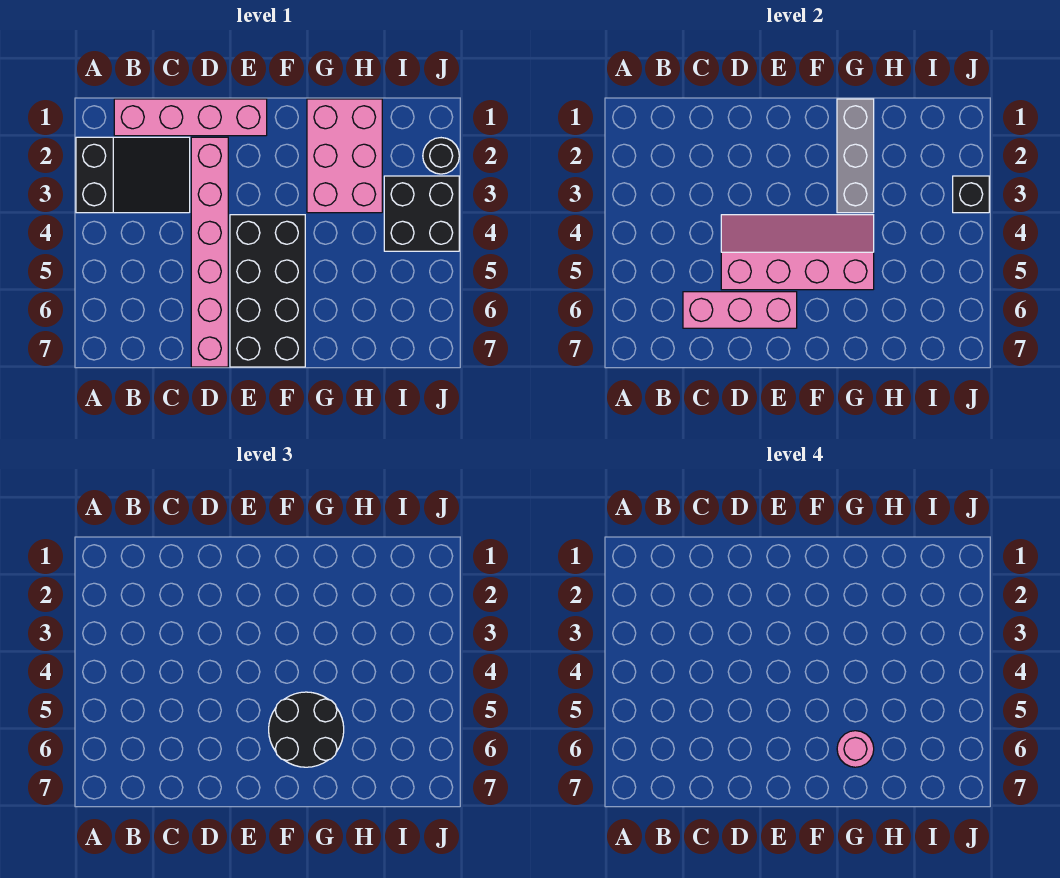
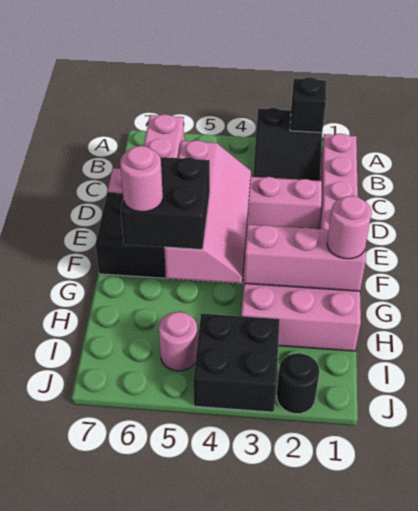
black 2x2 round brick [269,692,344,767] -> black 2x2 brick [121,157,210,249]
grey 1x3 brick [837,99,874,213] -> pink 1x3 brick [244,225,366,291]
none -> pink 1x1 round brick [327,196,372,259]
none -> pink 1x1 round brick [159,312,197,371]
black 1x1 brick [953,176,989,213] -> black 1x1 brick moved to [290,77,326,133]

